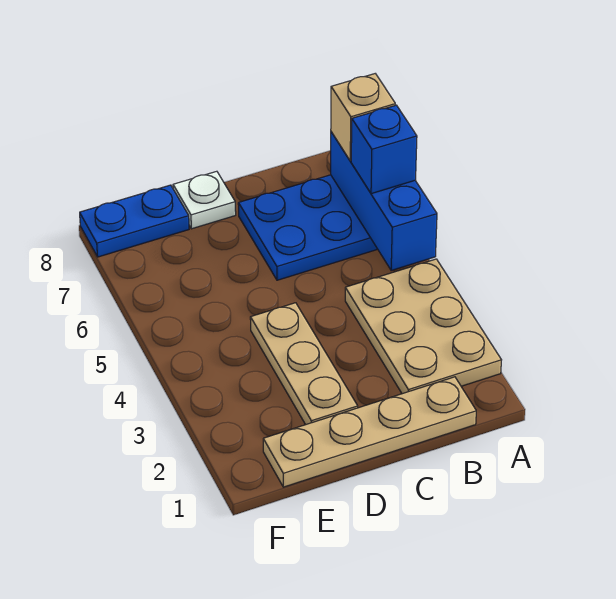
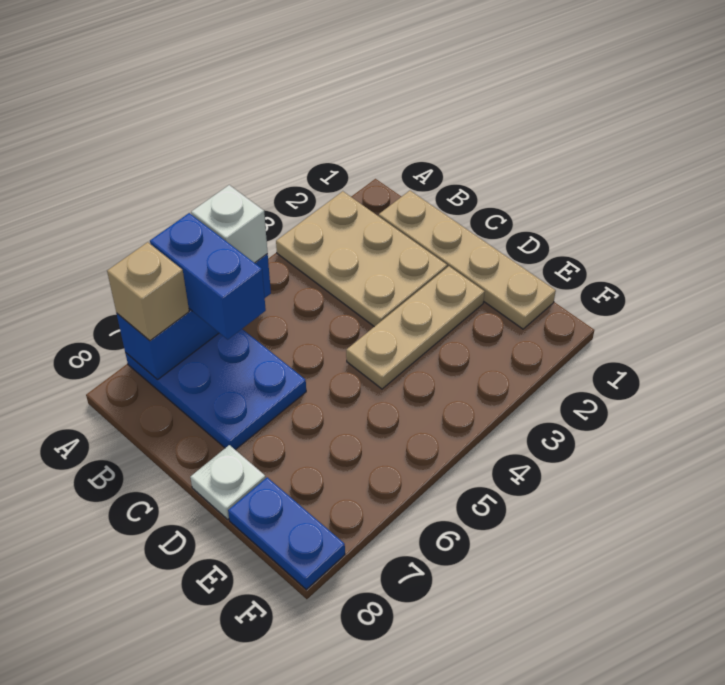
tan 2x3 plate [345,259,501,394] -> tan 2x3 plate turned to [276,191,447,327]
none -> white 1x1 brick [191,185,268,263]
blue 1x1 brick [351,105,417,194] -> blue 1x2 brick [150,213,266,339]

